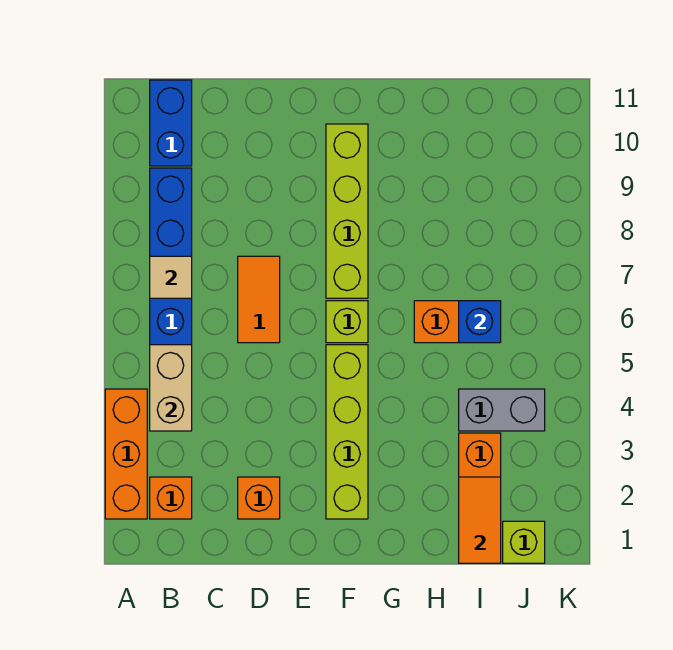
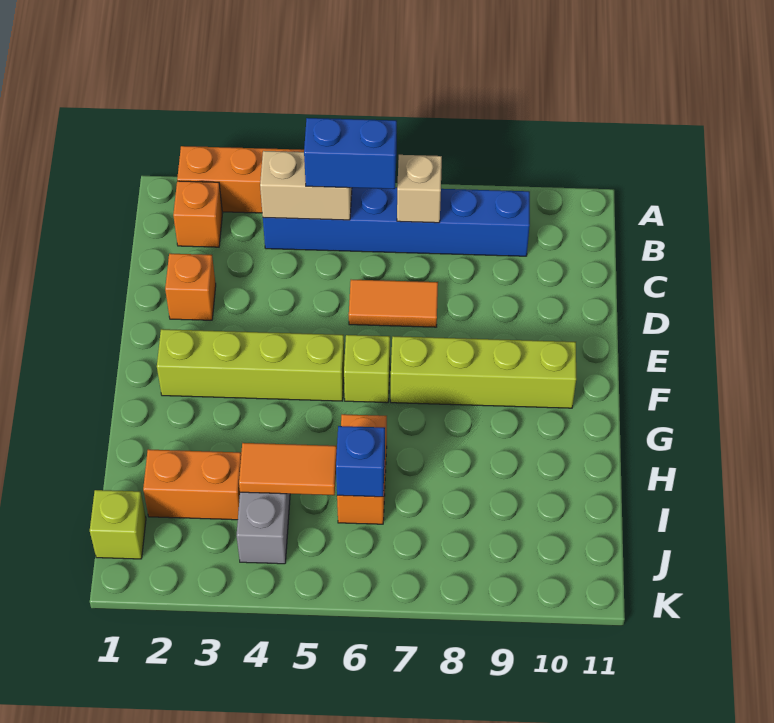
tan 1x1 tile [150,256,192,298] -> tan 1x1 brick [397,155,442,223]
blue 1x2 brick [150,80,192,166] -> blue 1x2 brick moved to [304,118,397,189]
orange 1x2 tile [459,477,501,563] -> orange 1x2 tile moved to [239,443,337,495]

